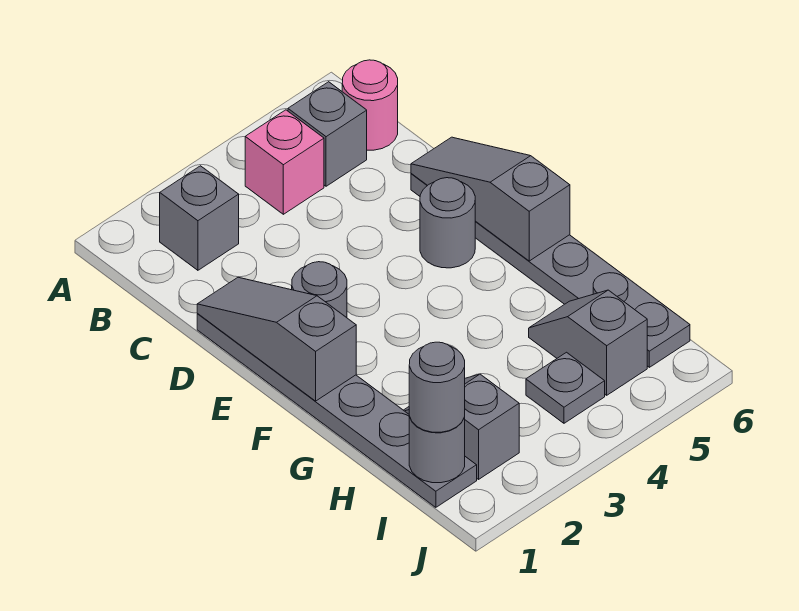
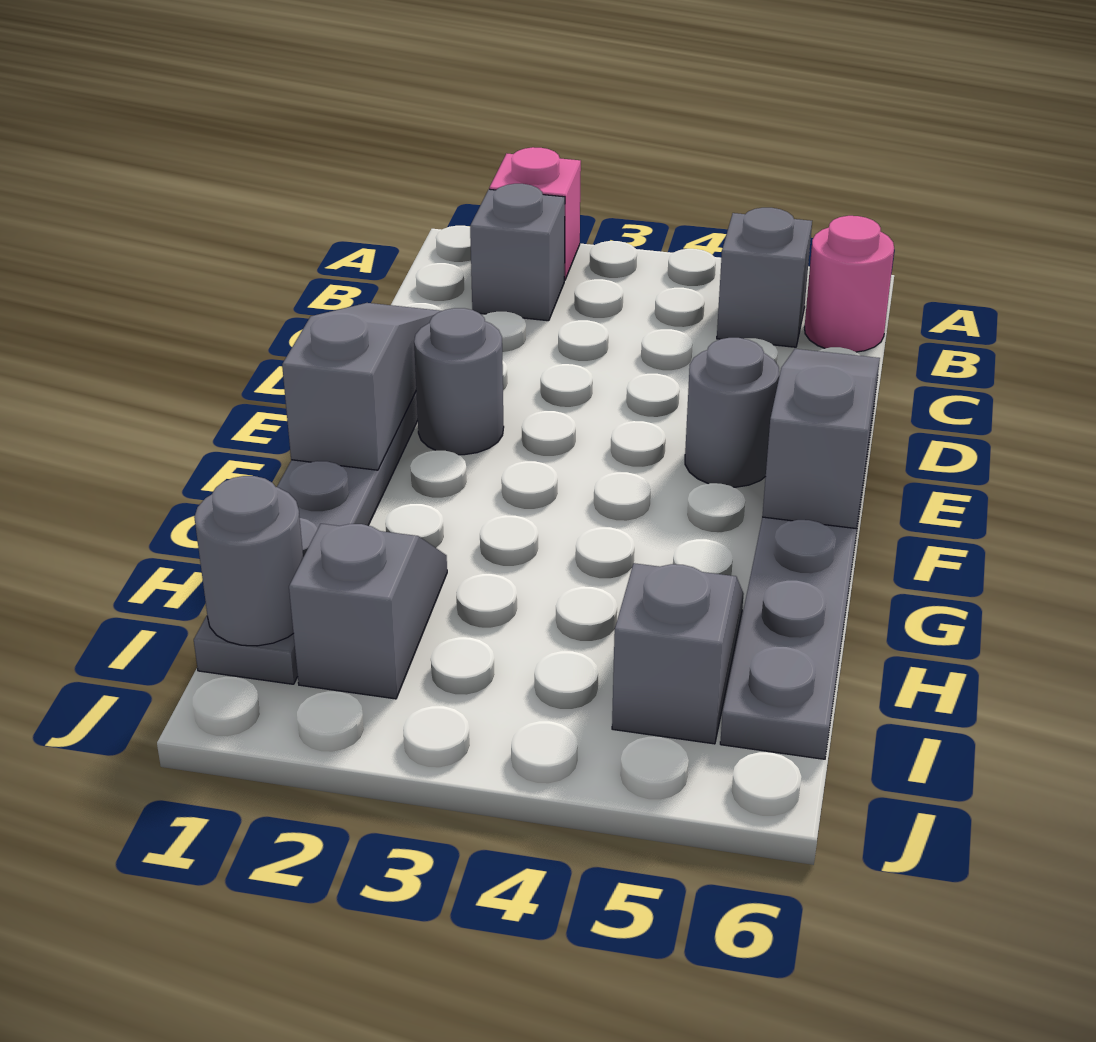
pink 1x1 brick [245,110,324,214] -> pink 1x1 brick moved to [489,147,581,280]
grey 1x1 round brick [409,342,465,432] -> none
grey 1x1 plate [526,352,605,423] -> none

